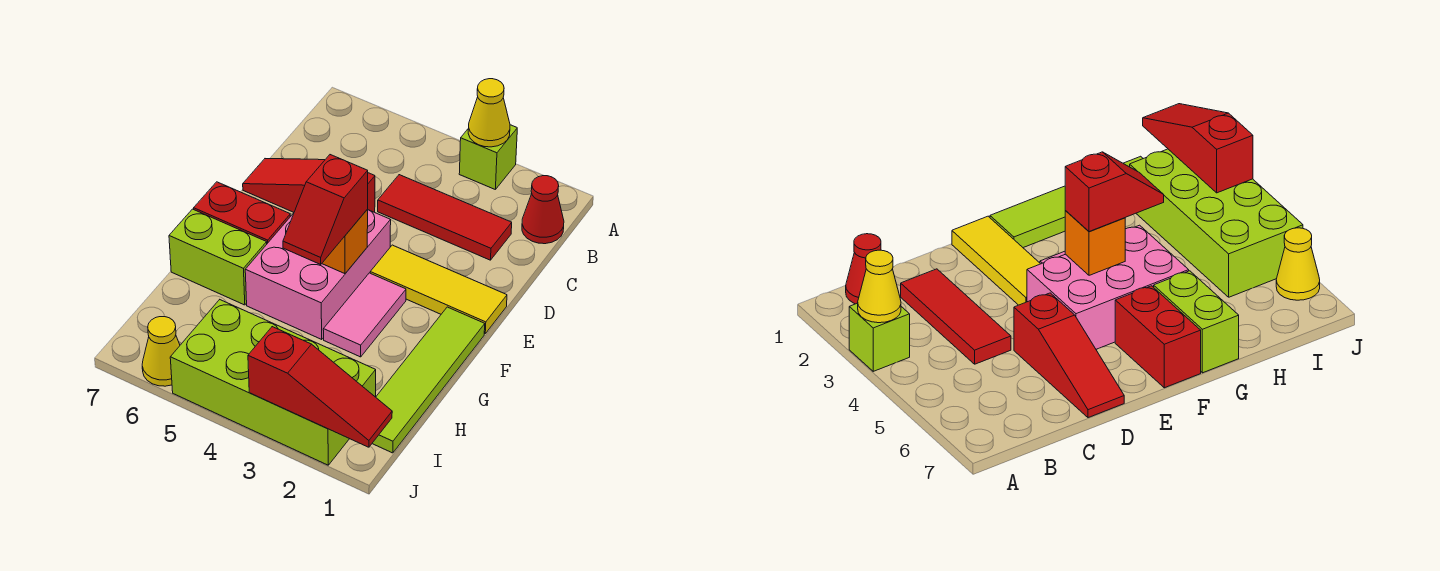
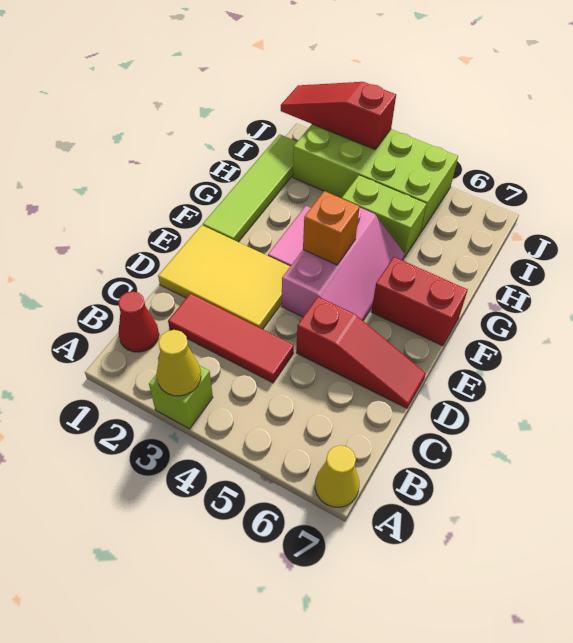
yellow 1x3 tile [370,245,507,334] -> yellow 2x3 tile [158,225,290,329]
pink 2x3 brick [245,210,391,339] -> pink 2x3 slope [282,208,405,321]
red 1x2 slope [283,155,368,264] -> none
lime 1x2 brick [169,209,267,305] -> lime 1x2 brick moved to [342,175,426,257]
yellow 1x1 cone [142,317,180,386] -> yellow 1x1 cone moved to [315,445,359,507]

